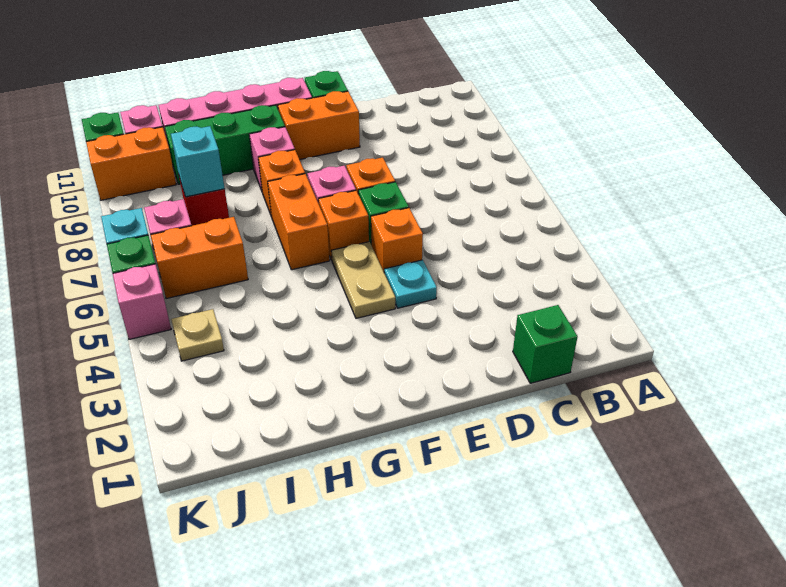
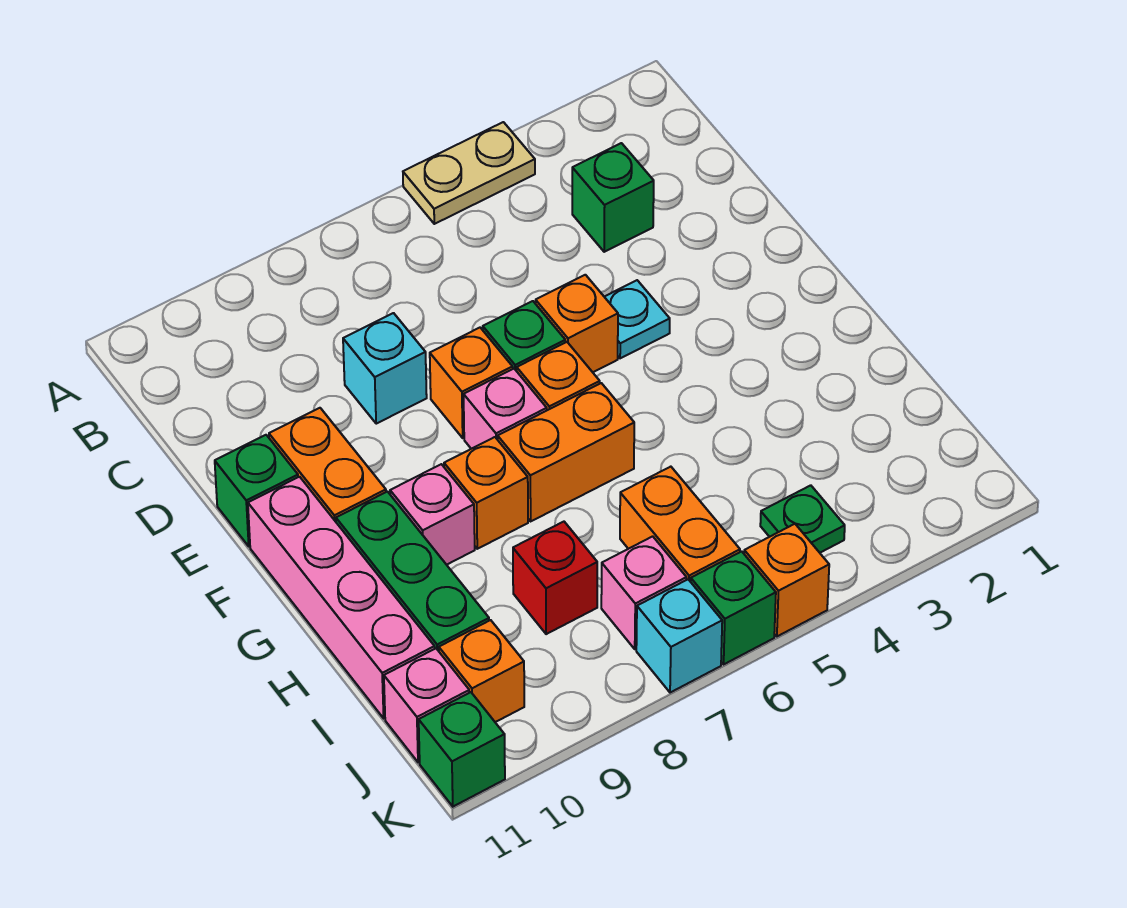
green 1x1 brick [513,305,578,383] -> green 1x1 brick moved to [572,143,654,252]
tan 1x2 plate [331,242,395,318] -> tan 1x2 plate moved to [403,122,535,224]
cyan 1x1 brick [171,126,225,197] -> cyan 1x1 brick moved to [343,313,427,424]
tan 1x1 plate [171,309,224,361] -> green 1x1 plate [760,485,845,553]
orange 1x2 brick [86,127,176,200] -> orange 1x1 brick [439,620,524,722]
pink 1x1 brick [113,264,171,339] -> orange 1x1 brick [744,524,829,636]

